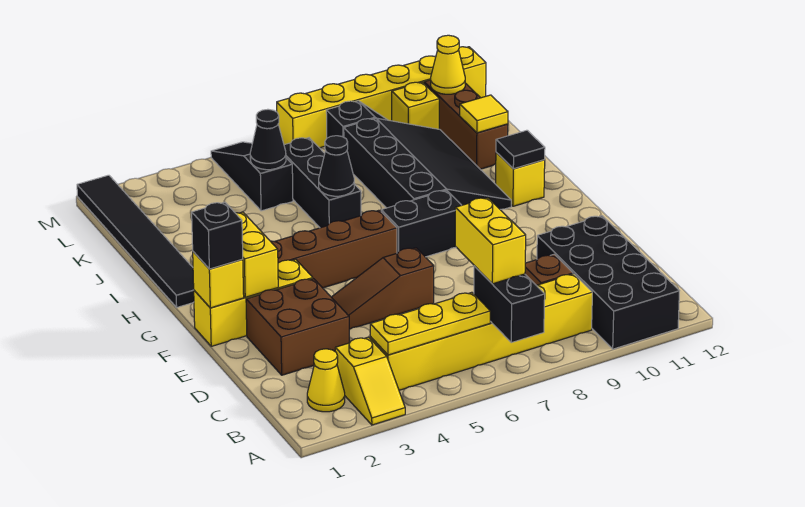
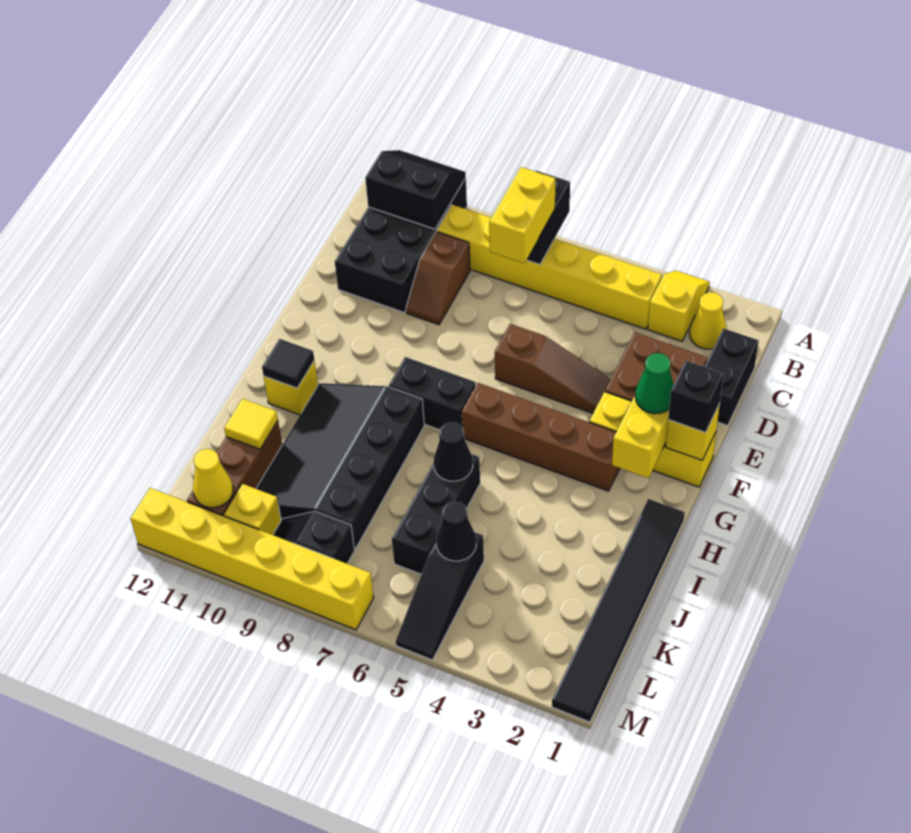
none -> black 2x2 slope [365,150,466,229]
yellow 1x3 plate [370,292,490,355] -> none
none -> black 1x2 brick [705,328,759,426]
none -> green 1x1 cone [635,353,674,414]

